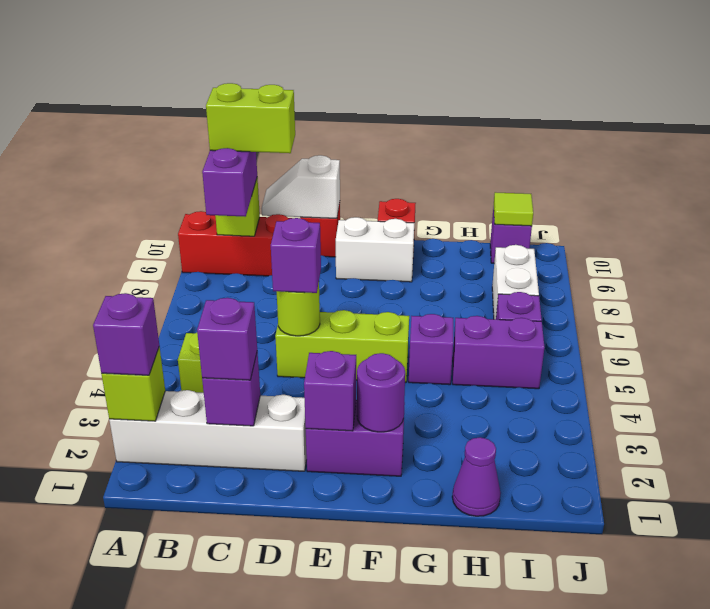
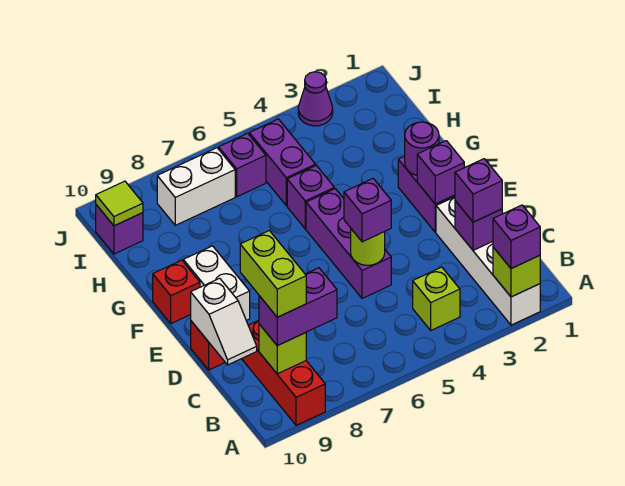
lime 1x3 brick [275,310,409,383] -> purple 1x3 brick [306,189,391,298]
purple 1x1 cone [452,437,501,516] -> purple 1x1 cone moved to [298,72,333,126]

